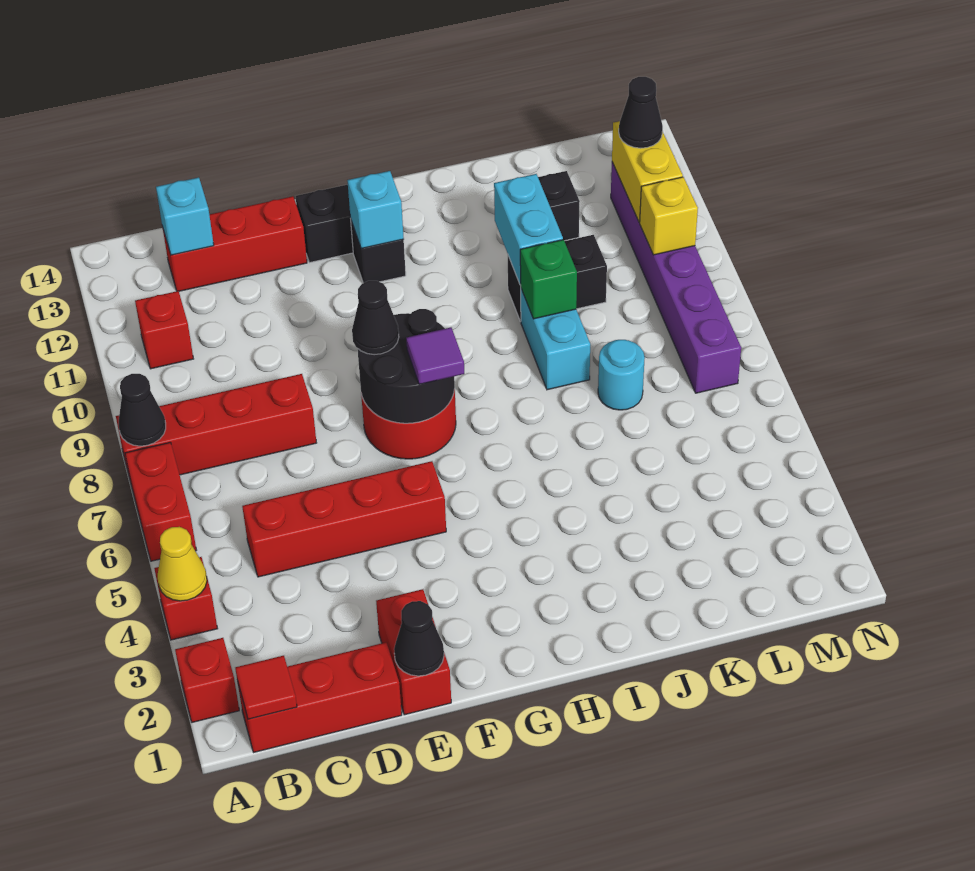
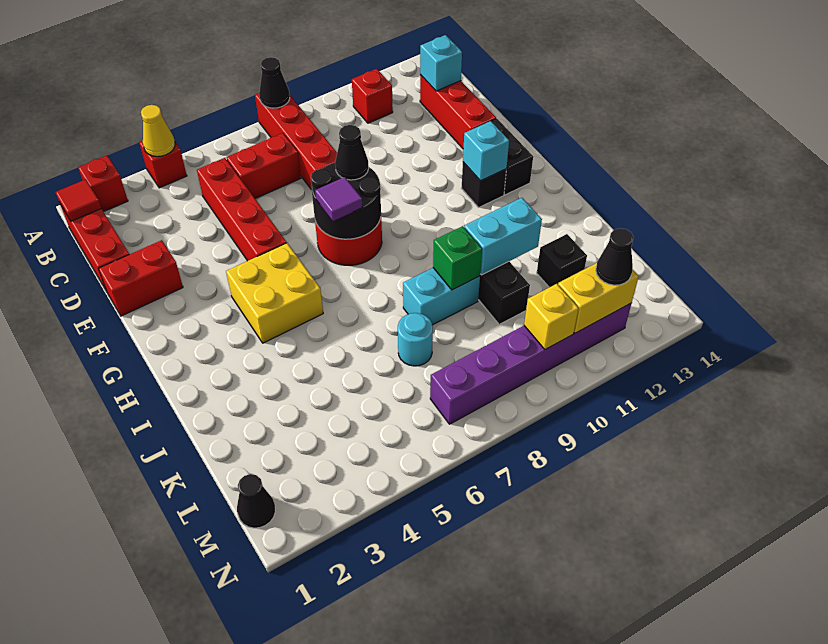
red 1x2 brick [125,442,196,561] -> red 1x2 brick moved to [227,133,301,199]
black 1x1 cone [394,601,444,676] -> black 1x1 cone moved to [237,474,275,528]
none -> yellow 2x2 brick [226,243,323,343]

